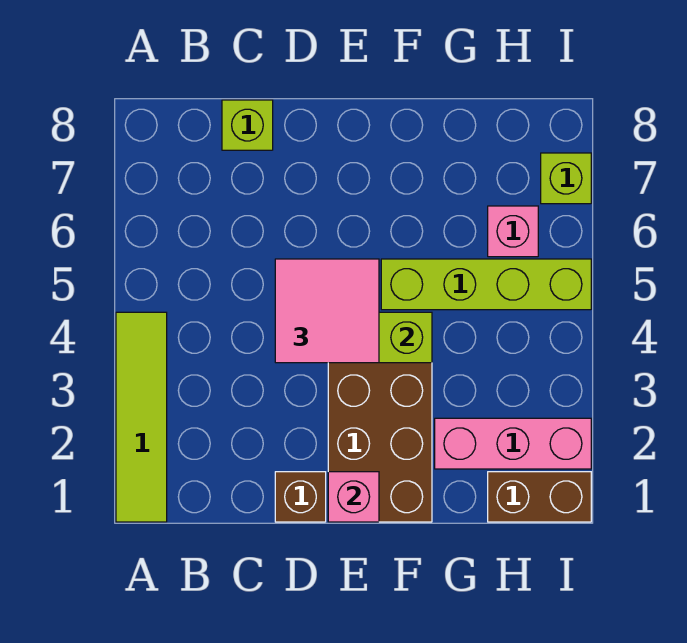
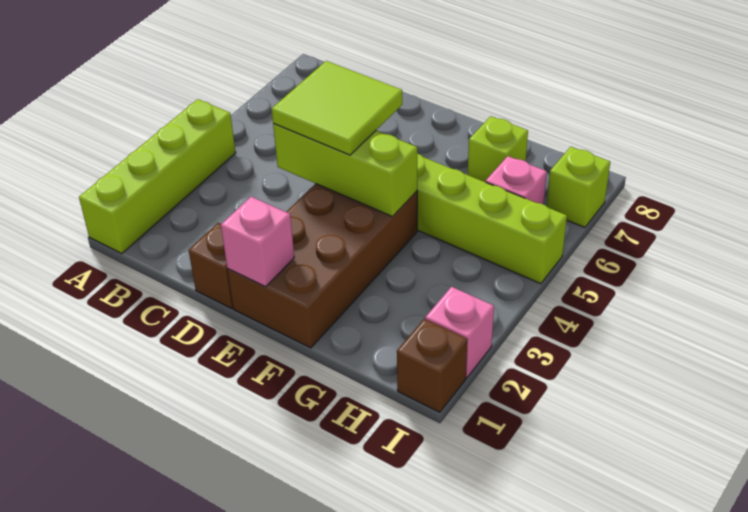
lime 1x4 tile [116,312,167,522] -> lime 1x4 brick [79,99,236,254]
lime 1x1 brick [222,100,273,150] -> lime 1x1 brick moved to [468,116,528,182]
pink 2x2 tile [275,259,379,363] -> lime 2x2 tile [272,61,402,155]
pink 1x3 brick [435,418,591,469] -> pink 1x1 brick [425,287,494,378]
brown 1x2 brick [488,472,591,522] -> brown 1x1 brick [397,319,467,412]

